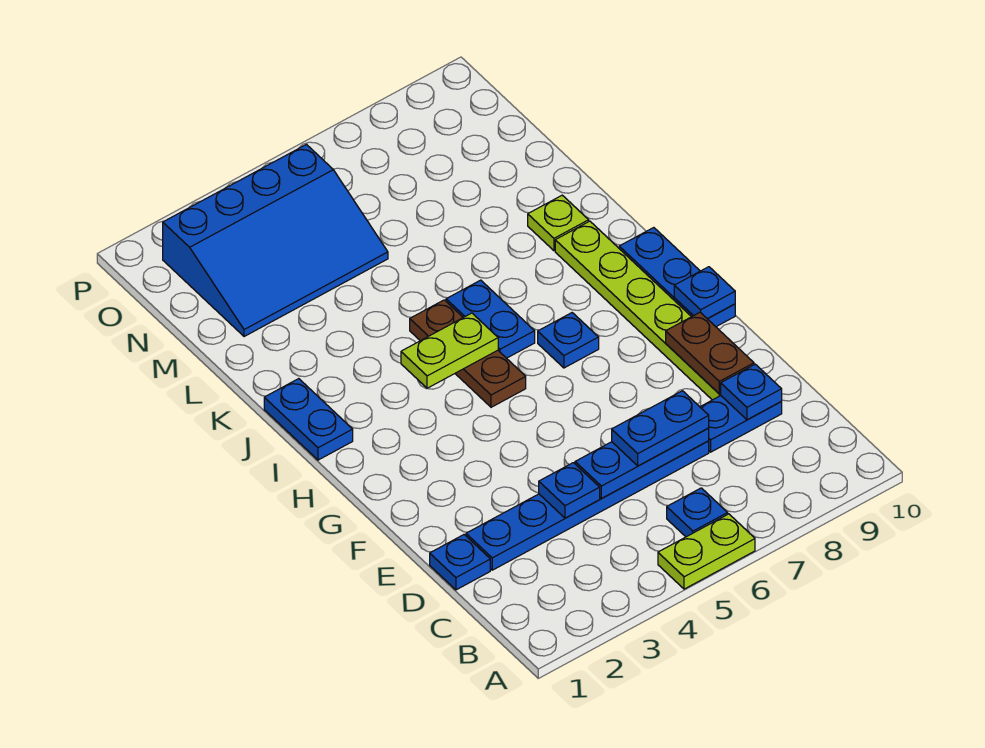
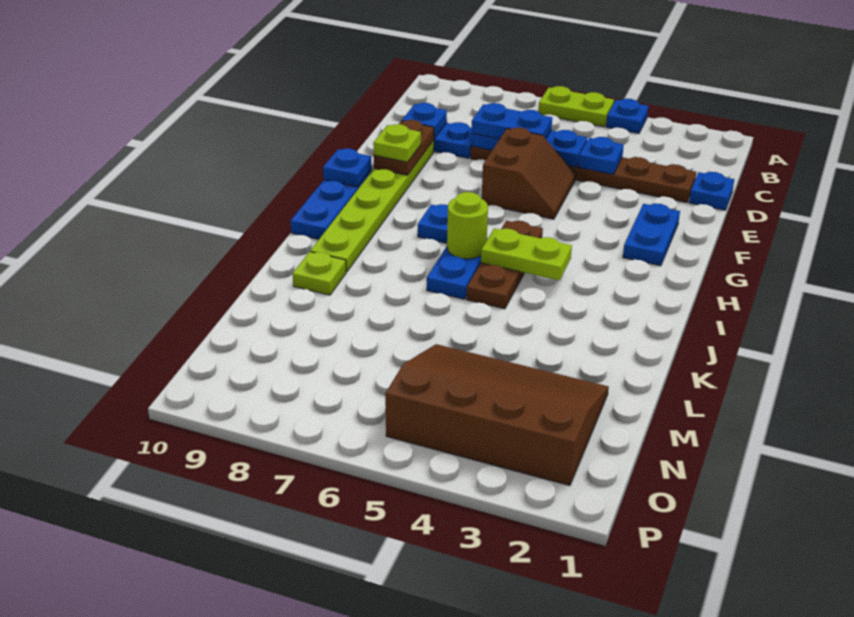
blue 1x1 plate [667,488,728,537] -> blue 1x1 plate moved to [606,99,648,133]
blue 1x6 plate [466,441,709,570] -> brown 1x6 plate [471,146,696,203]
none -> brown 2x2 slope [482,127,575,219]
none -> lime 1x1 plate [373,124,421,162]
blue 1x2 plate [264,379,353,460] -> blue 1x2 plate moved to [623,203,680,266]
none -> lime 1x1 round brick [447,192,488,259]
blue 3x4 slope [163,145,388,337] -> brown 3x4 slope [385,344,609,486]

